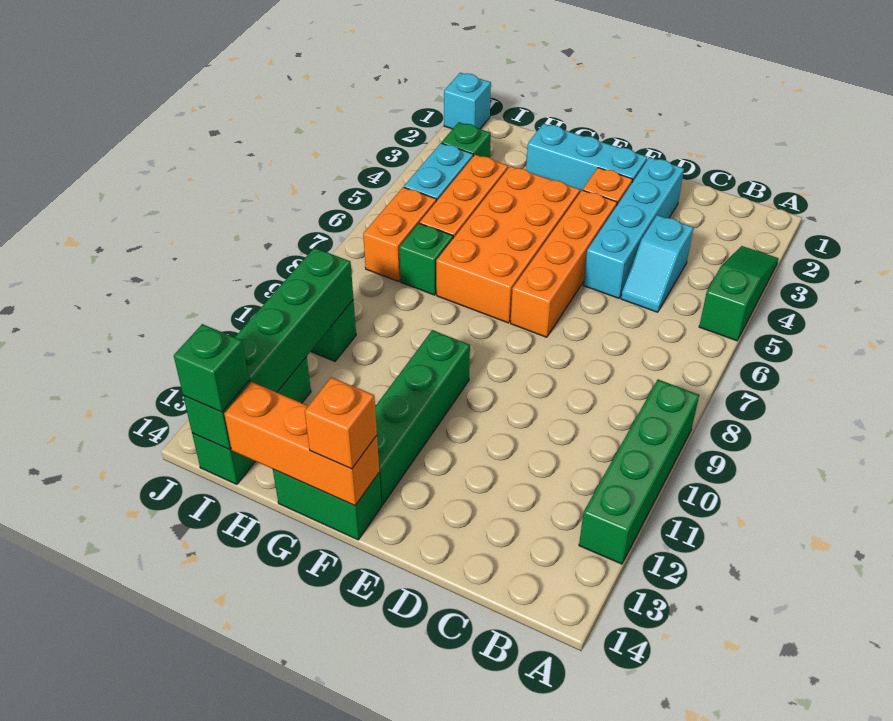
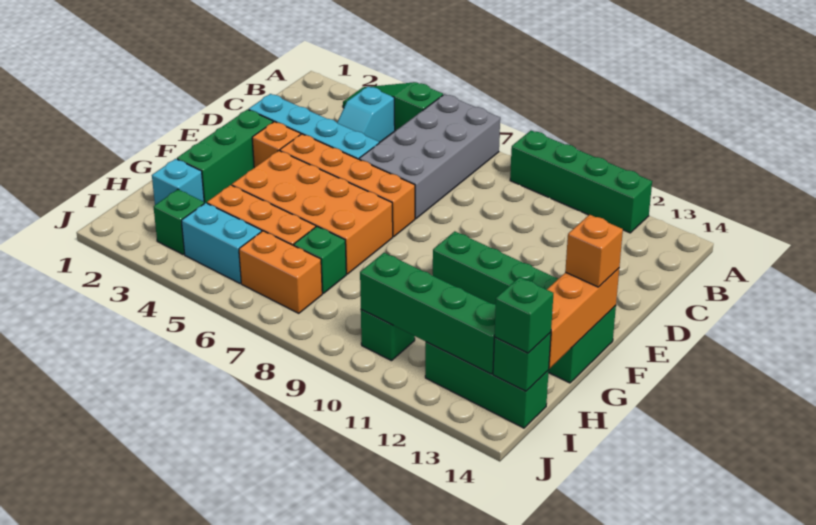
none -> grey 2x4 brick [359,94,500,219]
cyan 1x2 slope [621,215,693,312] -> cyan 1x2 slope turned to [337,86,395,143]
cyan 1x3 brick [526,124,647,192] -> green 1x3 brick [177,109,273,203]
cyan 1x1 brick [444,73,491,129] -> cyan 1x1 brick moved to [152,159,204,205]

